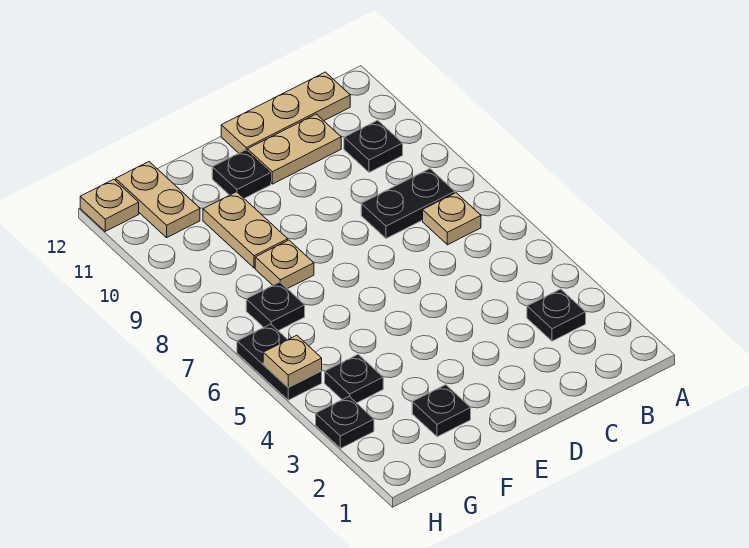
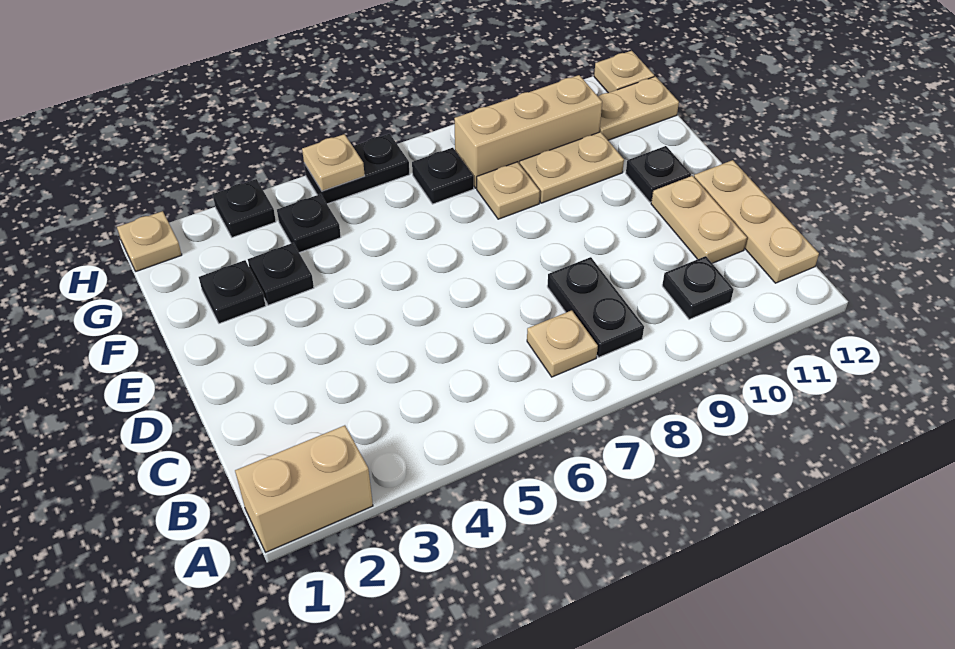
none -> tan 1x2 brick [235,425,373,552]
black 1x1 plate [527,289,586,341] -> black 1x1 plate moved to [248,243,314,305]
none -> tan 1x3 brick [454,75,602,188]
none -> tan 1x1 plate [117,211,182,271]

